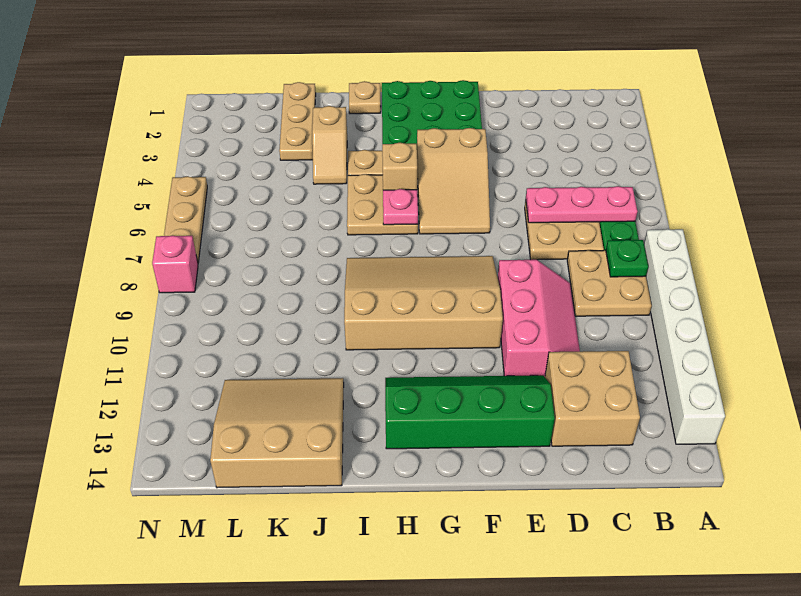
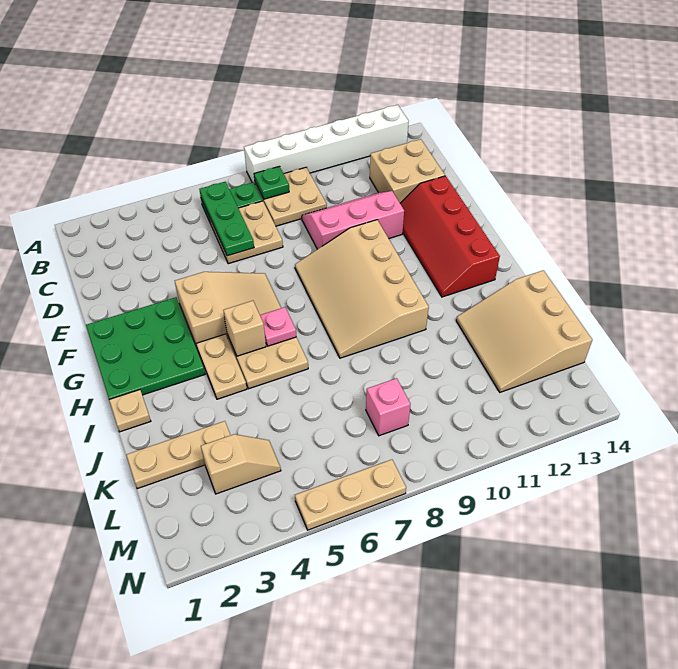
pink 1x3 plate [526,186,637,223] -> green 1x3 plate [199,182,254,256]
green 2x4 slope [385,375,555,449] -> red 2x4 slope [400,176,500,297]
tan 1x2 slope [312,106,347,184] -> tan 1x2 slope moved to [201,434,281,494]
pink 1x1 brick [152,236,198,293] -> pink 1x1 brick moved to [366,378,410,436]

